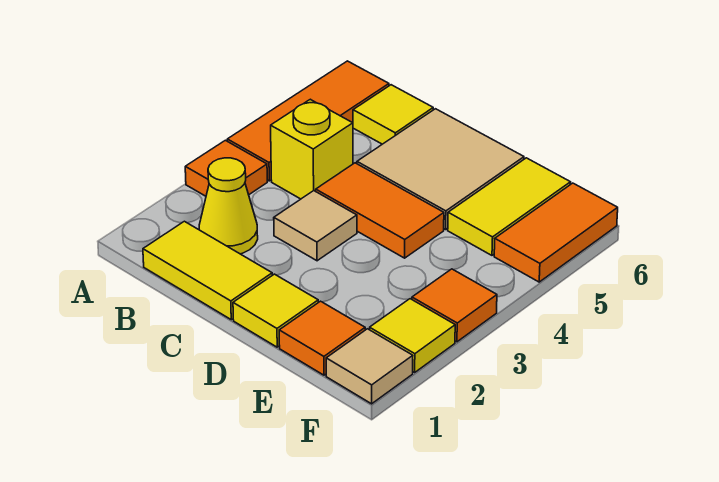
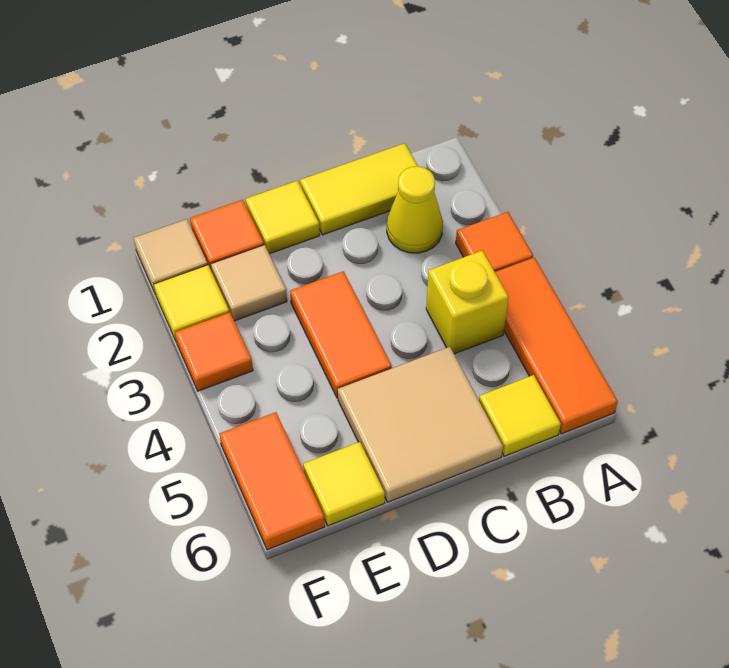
tan 1x1 tile [274,191,357,261] -> tan 1x1 tile moved to [211,245,287,321]
orange 1x2 tile [316,163,444,258] -> orange 1x2 tile turned to [290,271,392,398]
yellow 1x2 tile [448,158,571,255] -> yellow 1x1 tile [303,442,385,526]

